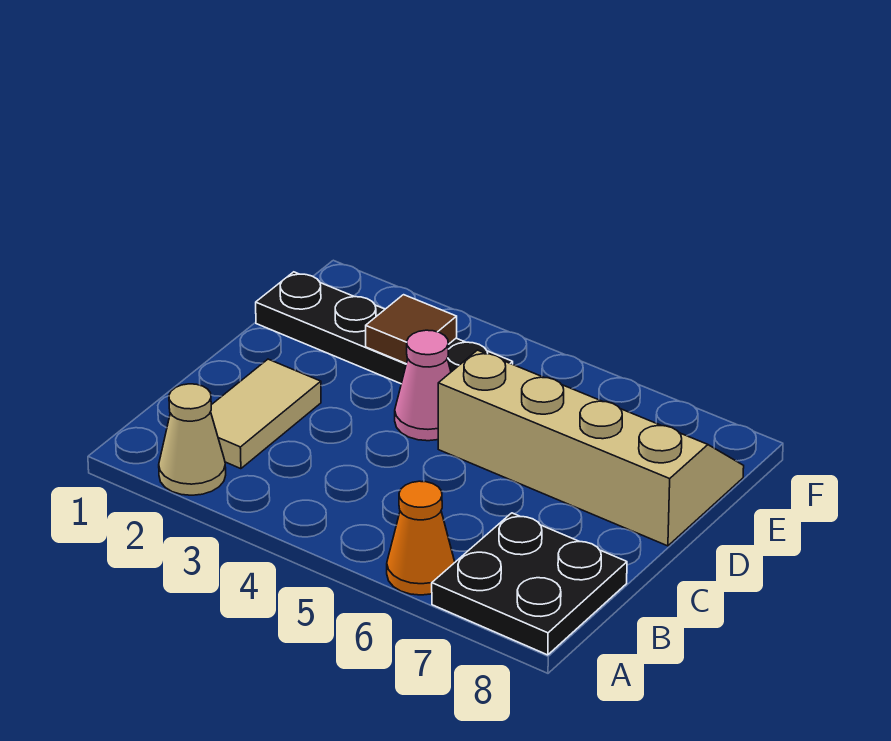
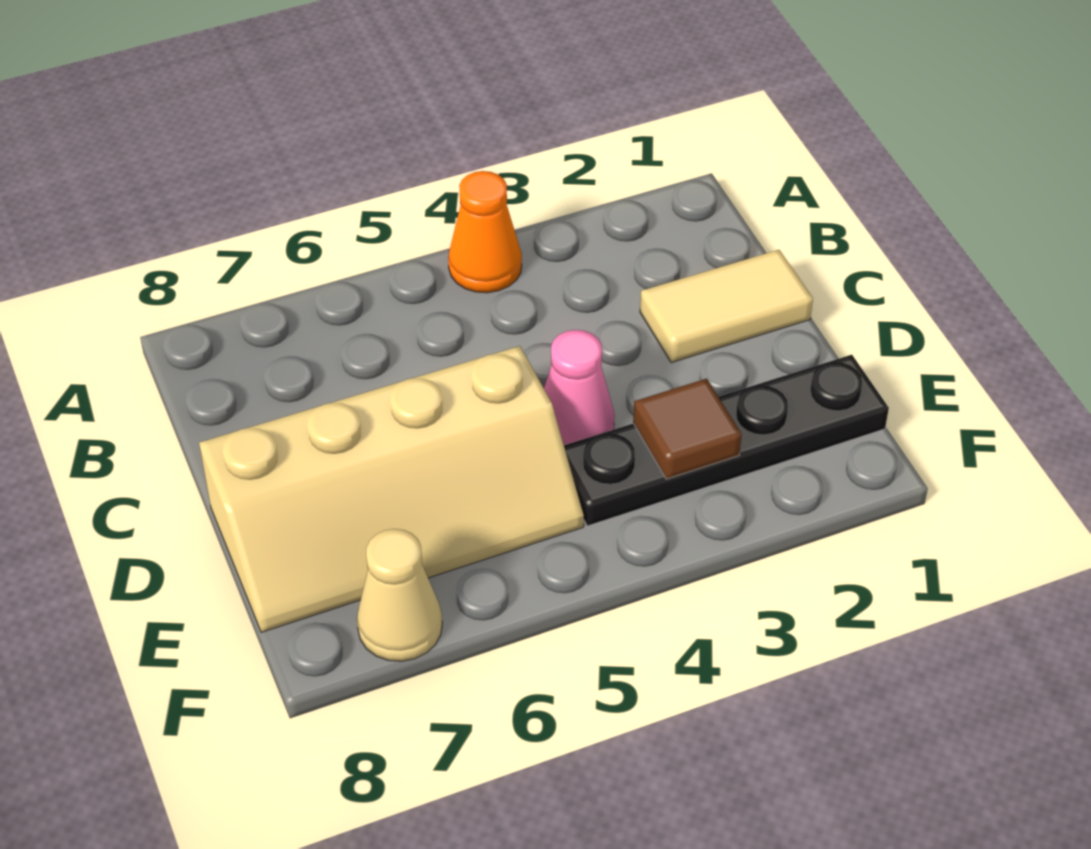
tan 1x1 cone [159,384,226,495] -> tan 1x1 cone moved to [357,529,442,661]
orange 1x1 cone [387,481,455,595] -> orange 1x1 cone moved to [448,171,522,293]
black 2x2 plate [432,513,627,655] -> none
tan 1x2 tile [211,359,321,469] -> tan 1x2 tile turned to [640,250,813,363]

